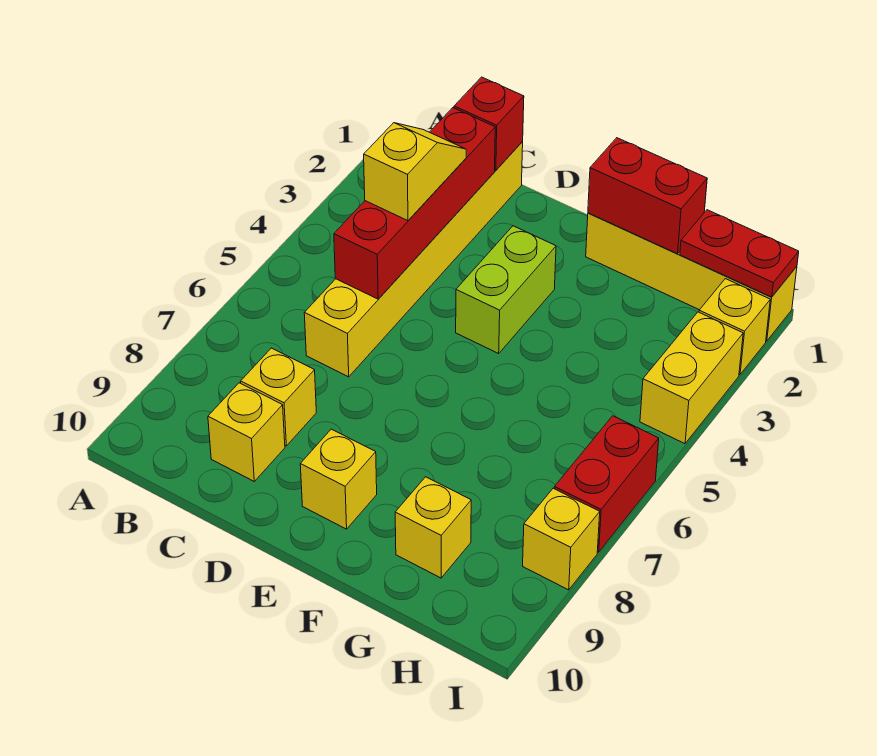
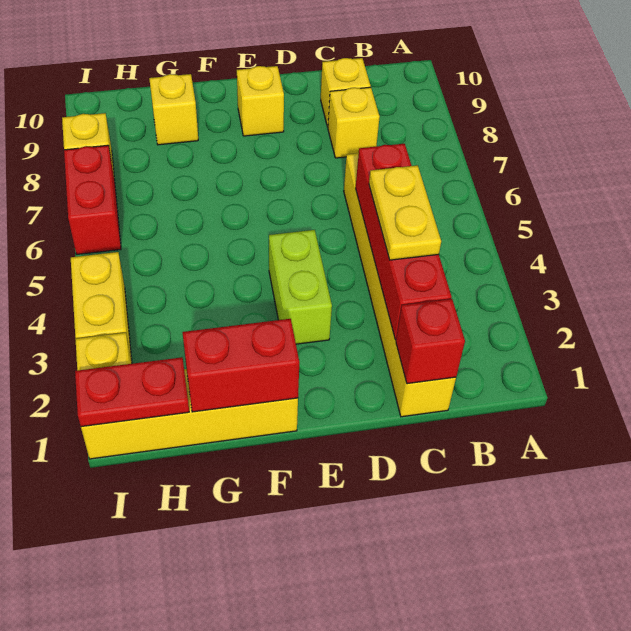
yellow 1x2 slope [364,123,466,221] -> yellow 1x2 plate [369,165,441,260]

